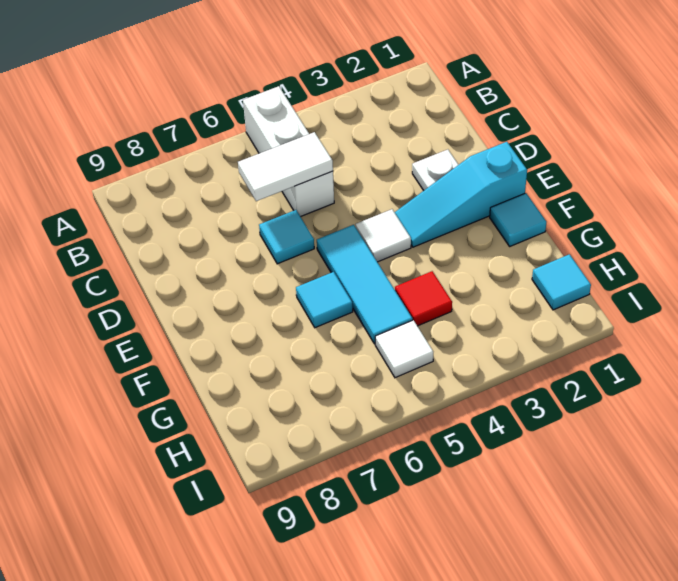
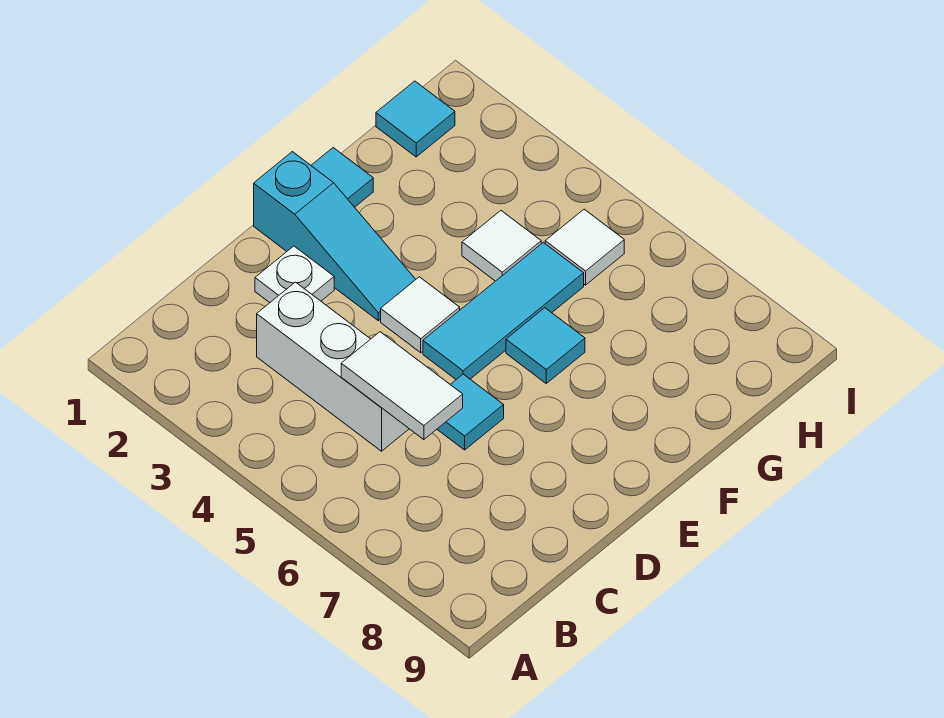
white 1x3 brick [243,86,334,217] -> white 1x3 brick turned to [257,282,409,451]
red 1x1 tile [395,271,452,326] -> white 1x1 tile [462,211,541,281]

